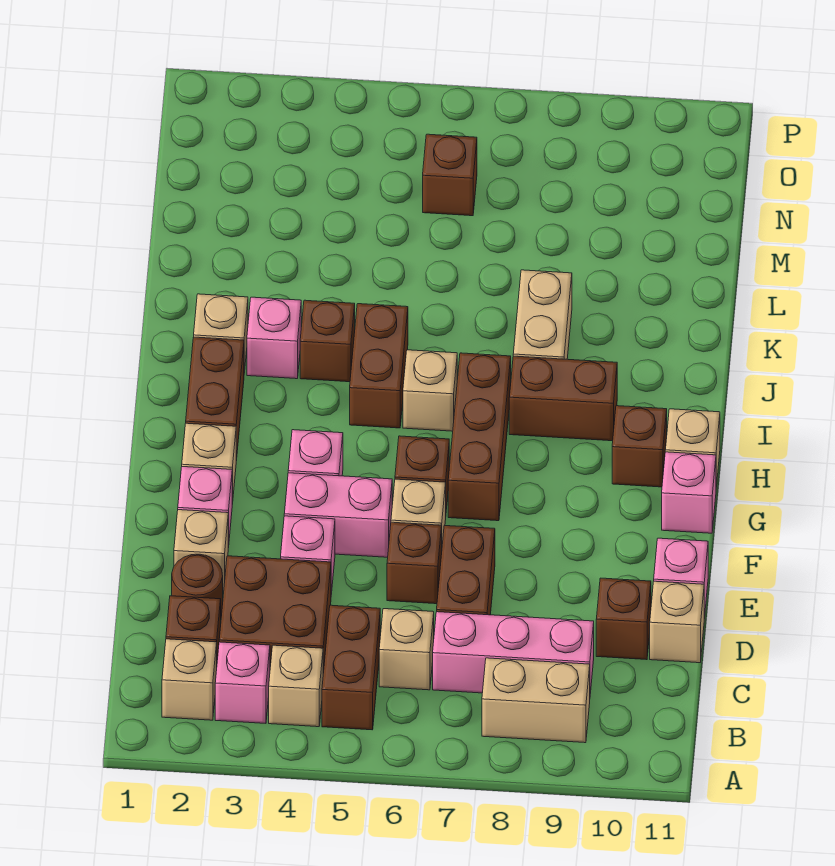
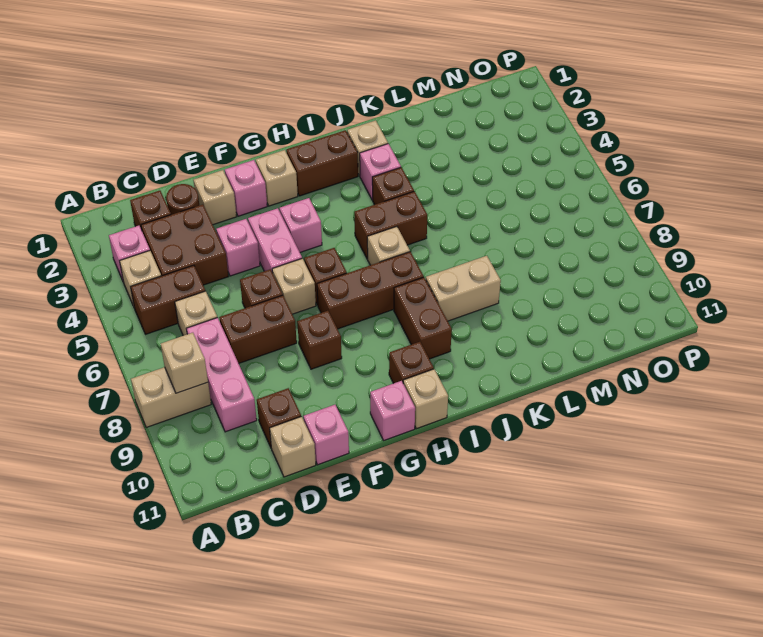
tan 1x1 brick [162,639,217,720] -> tan 1x1 brick moved to [161,333,208,393]
tan 1x2 brick [482,658,590,743] -> tan 1x2 brick turned to [131,367,211,427]
brown 1x1 brick [423,134,477,216] -> brown 1x1 brick moved to [297,311,342,369]

